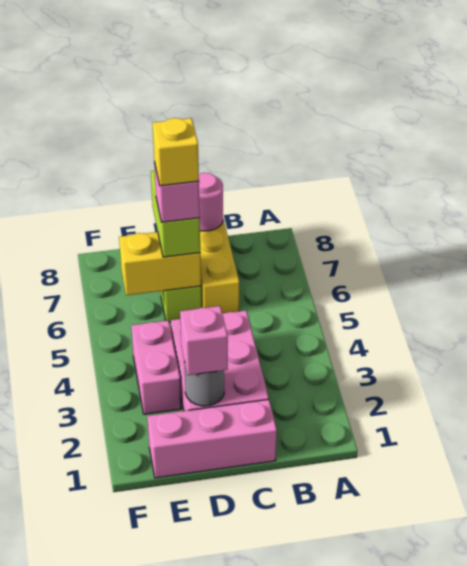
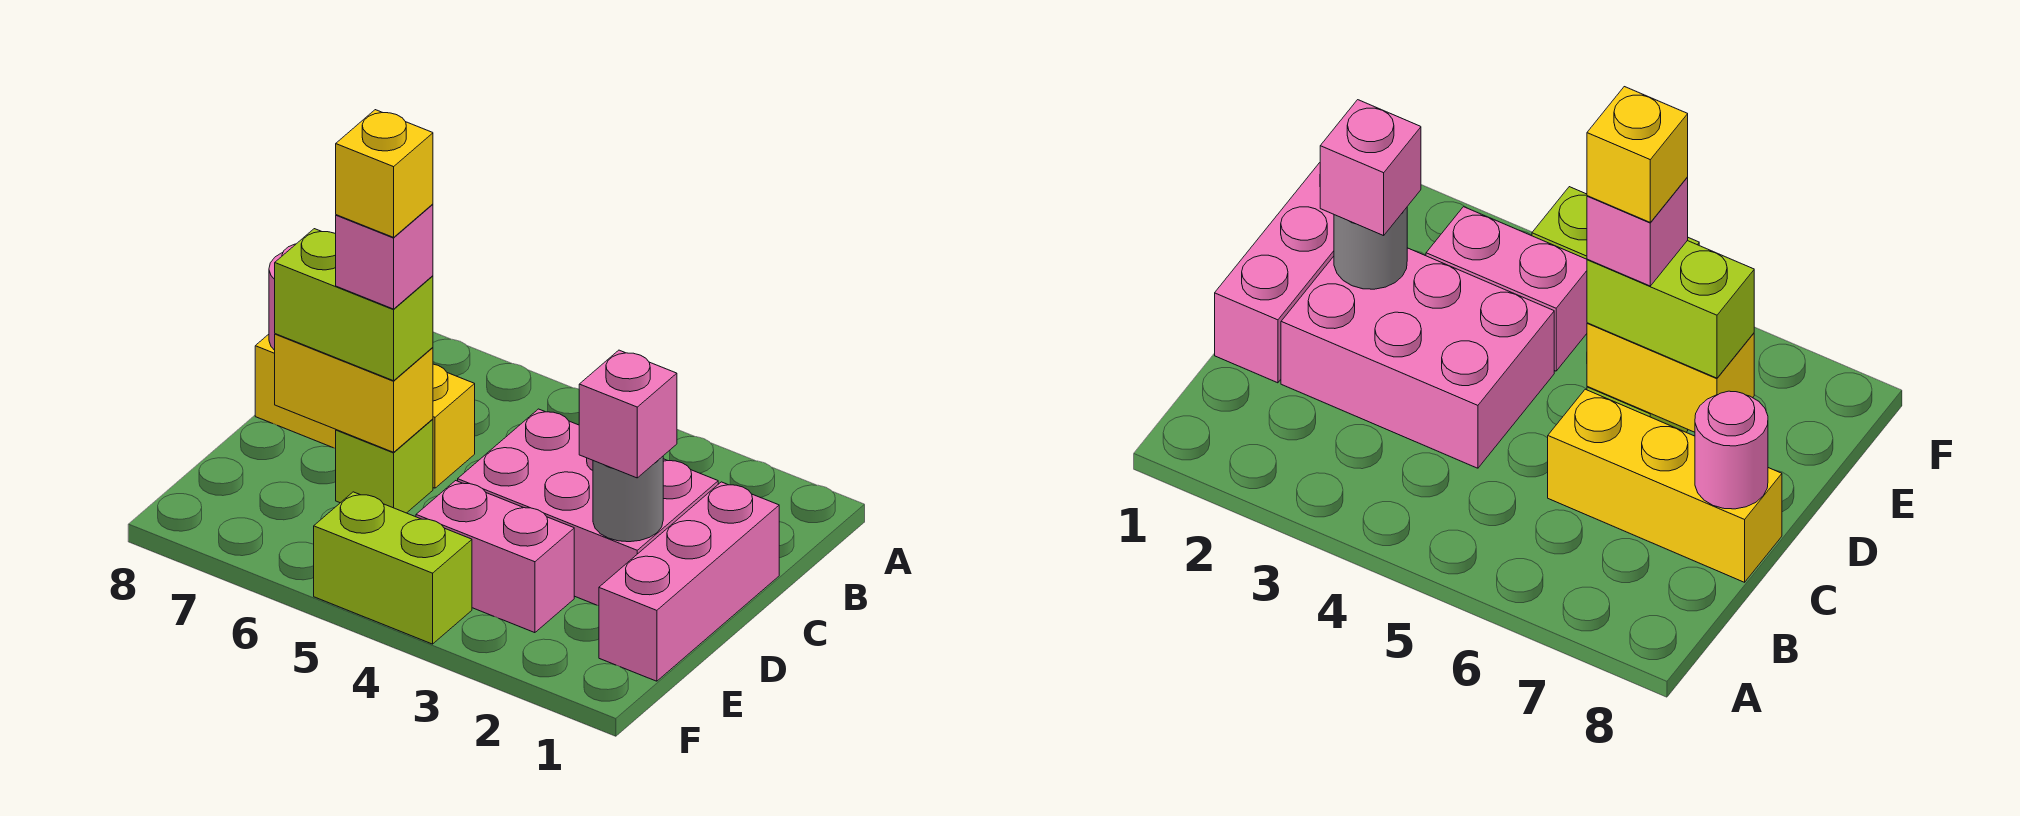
yellow 1x2 brick [119,232,201,295] -> yellow 1x2 brick turned to [275,334,433,452]
none -> lime 1x2 brick [314,492,472,644]

